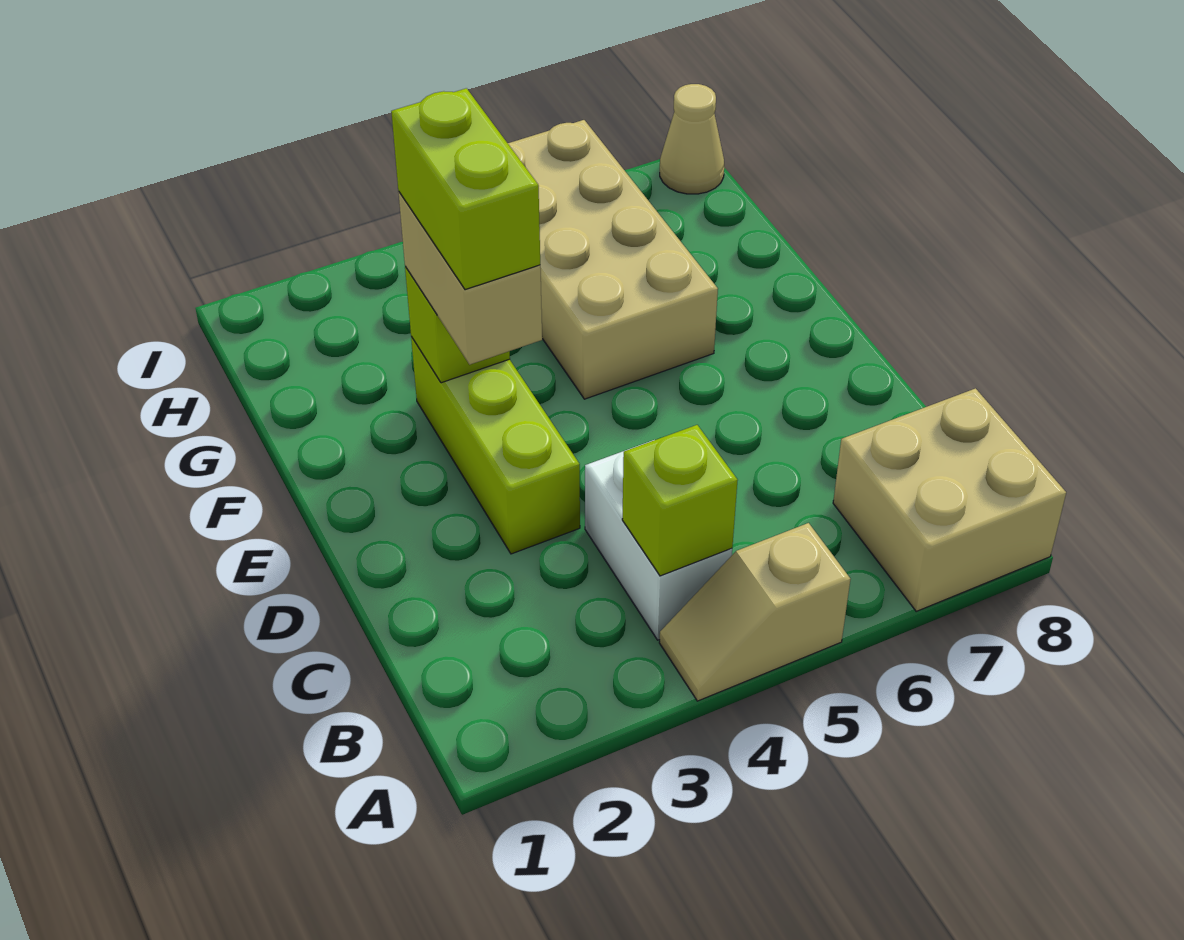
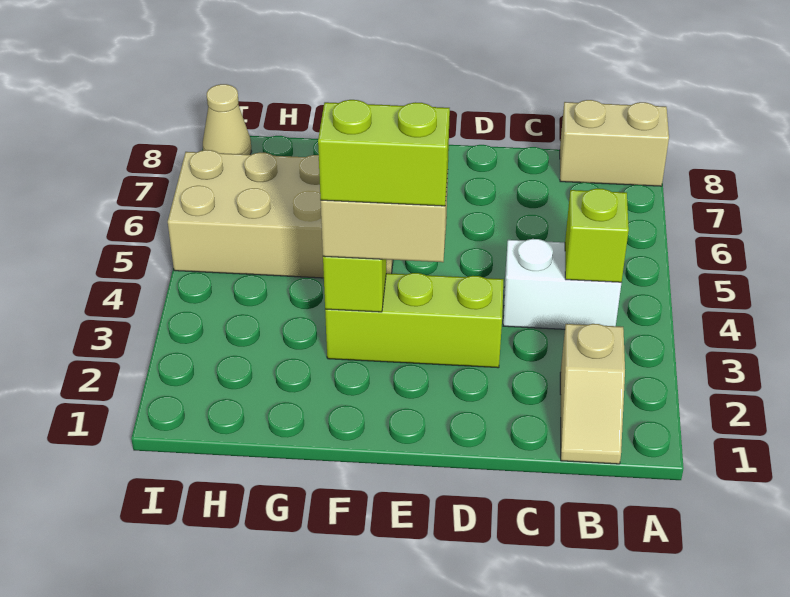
tan 1x2 slope [659,523,850,701] -> tan 1x2 slope moved to [560,324,625,464]
tan 2x2 brick [833,388,1066,611] -> tan 1x2 brick [560,100,669,186]

